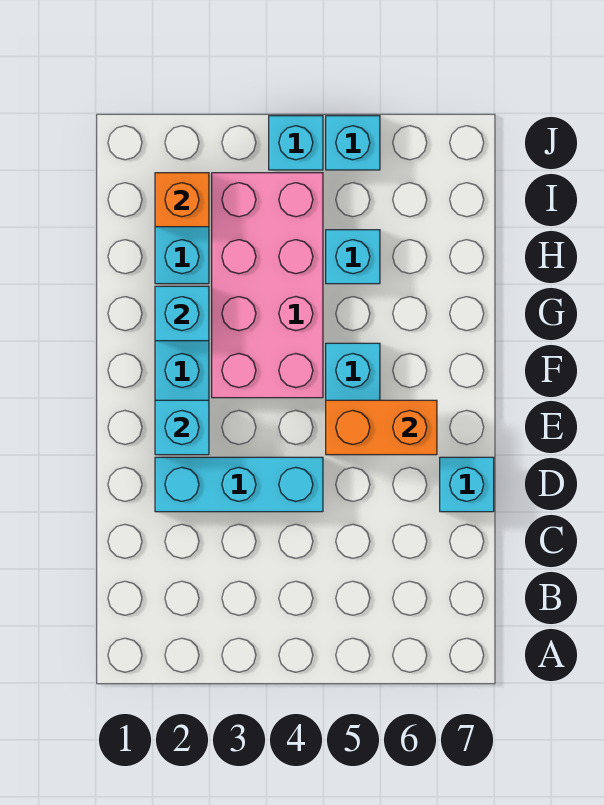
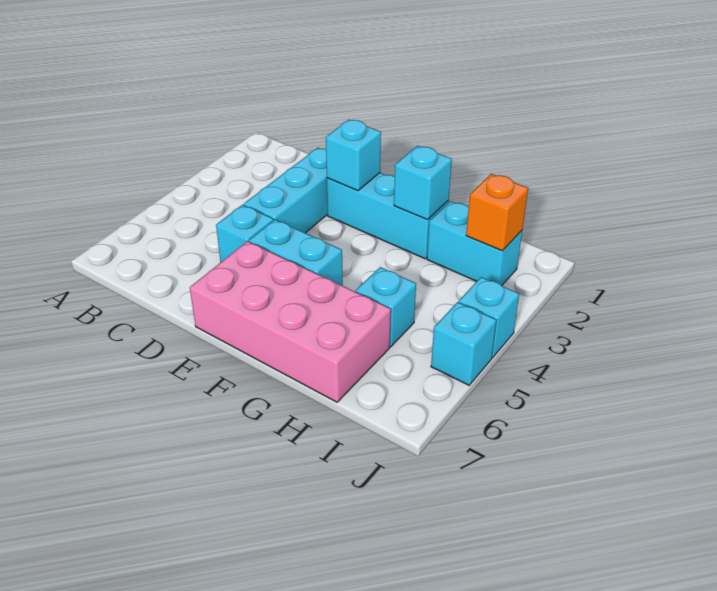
cyan 1x1 brick [440,457,494,512] -> cyan 1x1 brick moved to [216,205,273,262]
orange 1x2 brick [326,400,437,455] -> none
pink 2x4 brick [212,173,323,398] -> pink 2x4 brick moved to [190,241,391,402]

